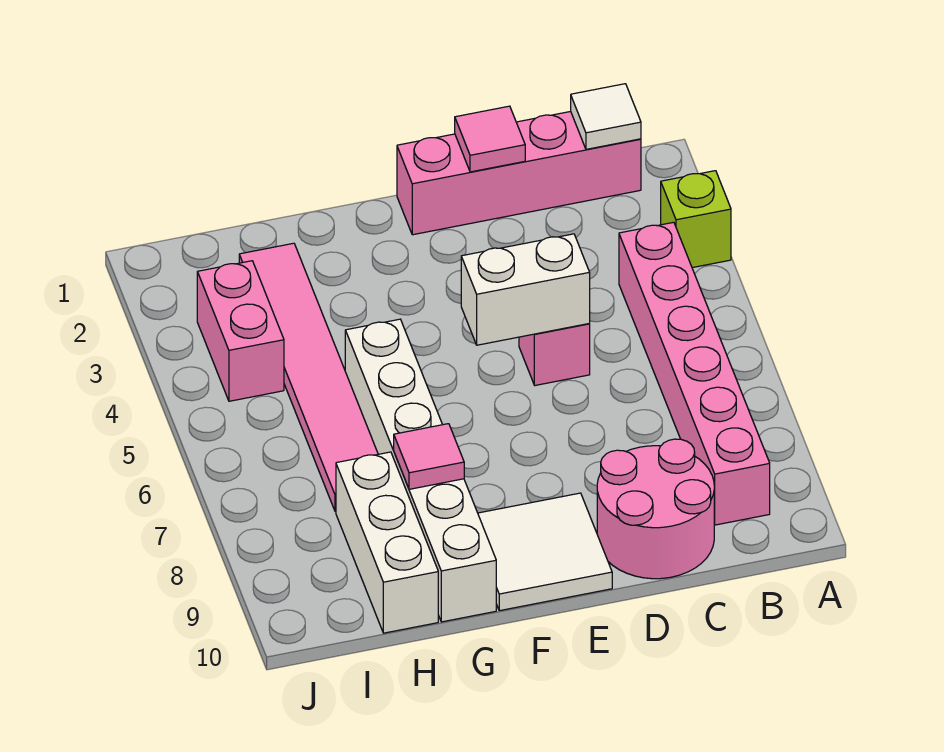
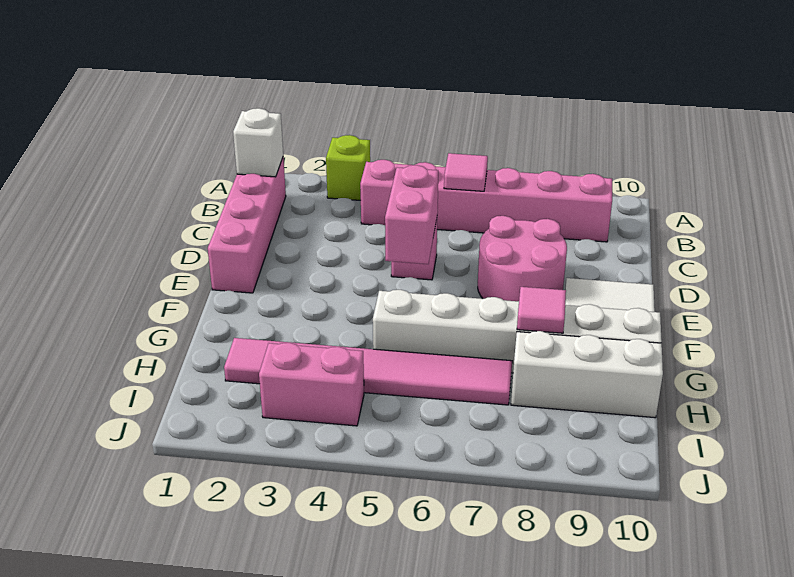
white 1x1 tile [571,84,641,149] -> white 1x1 brick [233,108,283,177]
pink 2x2 round brick [597,439,714,579] -> pink 2x2 round brick moved to [478,216,567,301]
pink 1x1 tile [455,106,525,172] -> pink 1x1 tile moved to [444,153,488,191]
white 1x2 brick [461,234,590,345] -> pink 1x2 brick [385,165,438,264]

